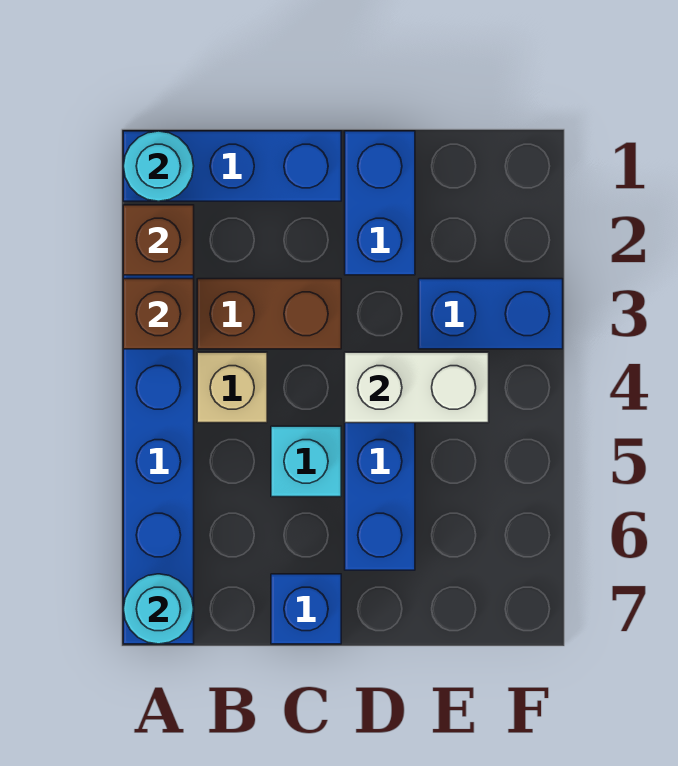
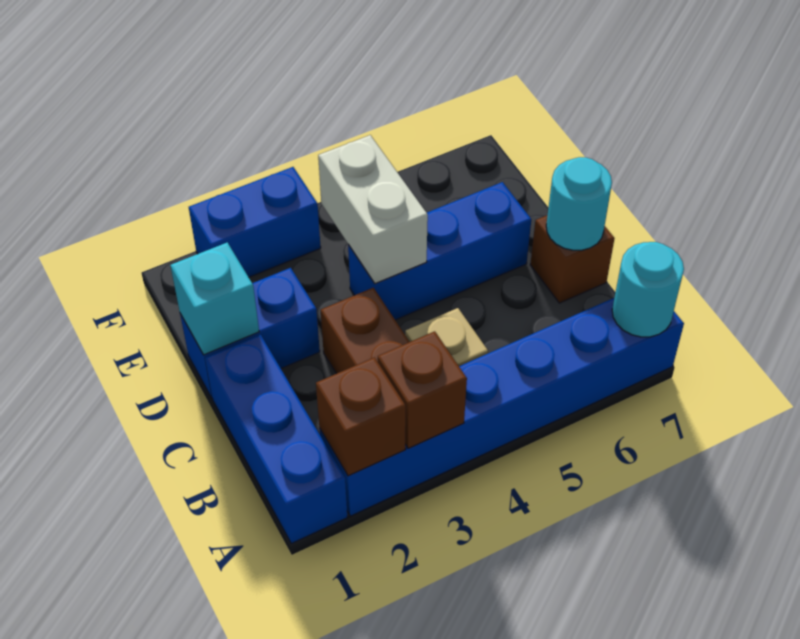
cyan 1x1 round brick [123,131,194,201] -> cyan 1x1 round brick moved to [546,157,612,250]
cyan 1x1 brick [271,426,341,497] -> cyan 1x1 brick moved to [170,243,259,355]
blue 1x1 brick [271,574,341,644] -> brown 1x1 brick [530,215,615,303]
blue 1x2 brick [419,279,563,349] -> blue 1x2 brick turned to [189,167,321,277]

